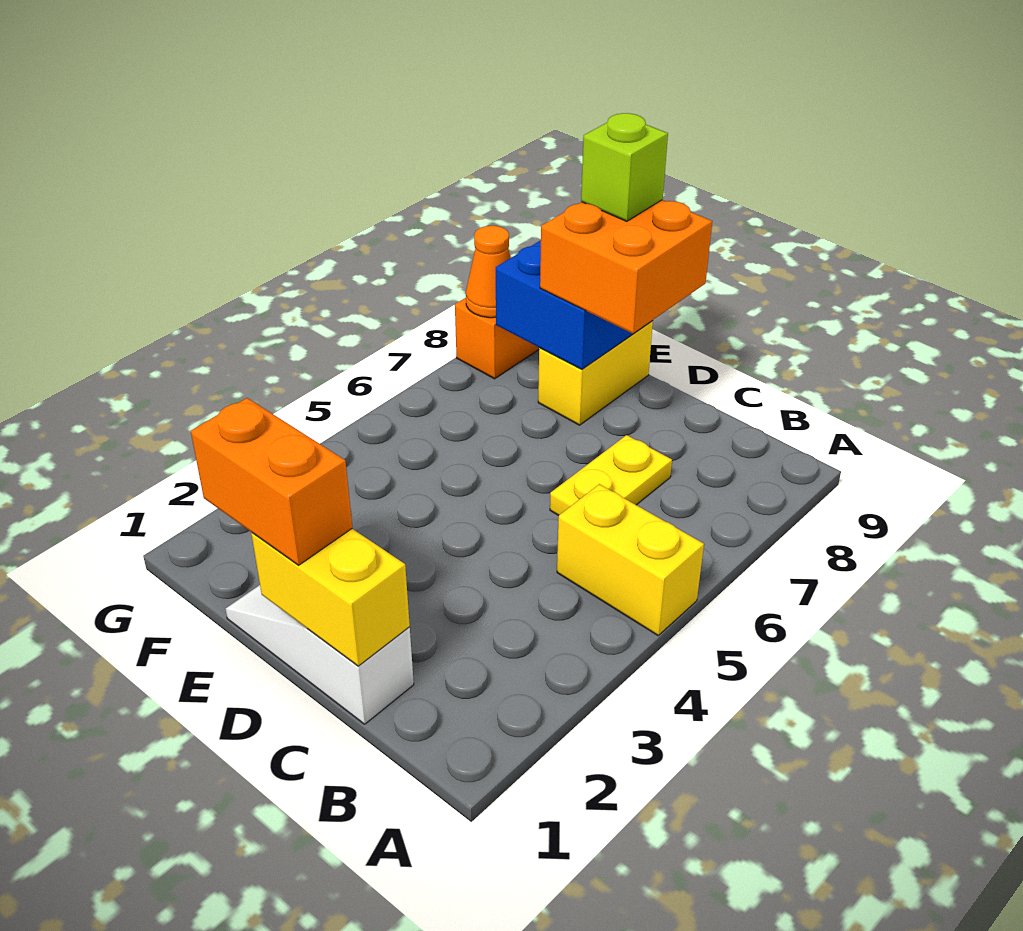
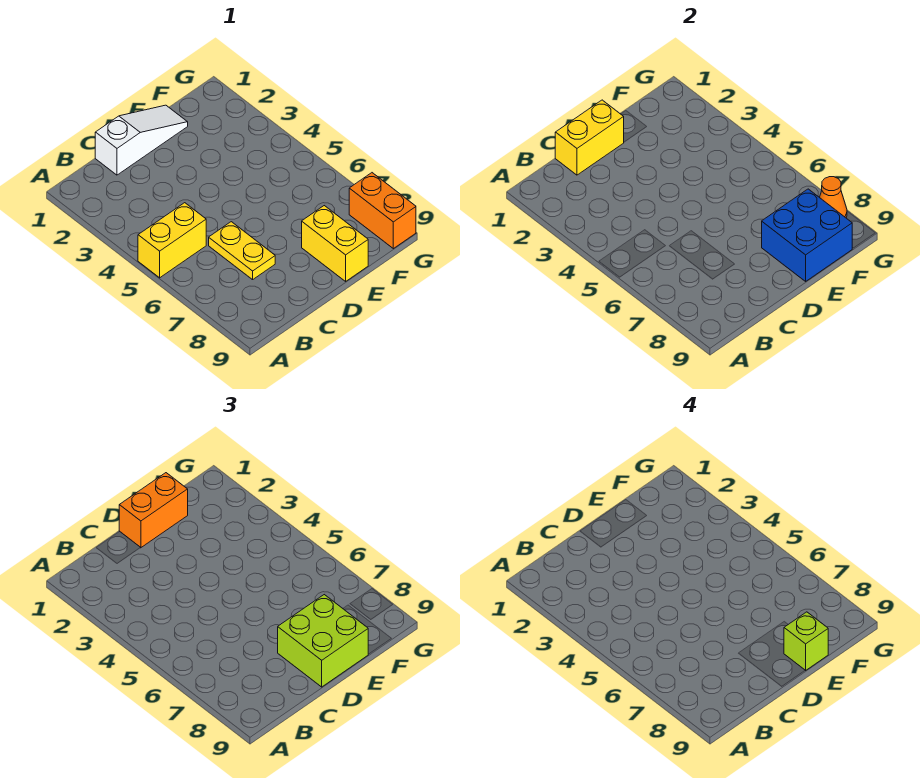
orange 2x2 brick [540,200,712,334] -> lime 2x2 brick [278,595,368,687]

